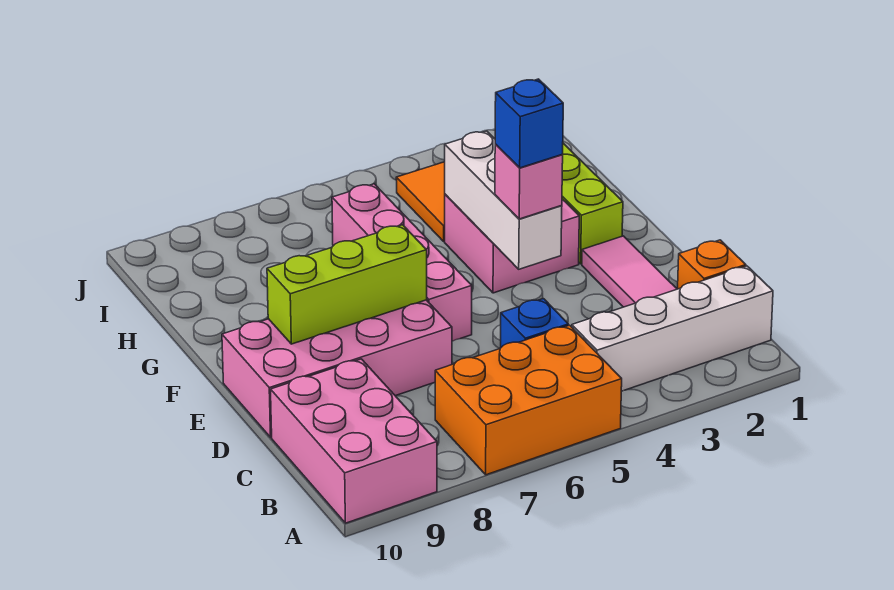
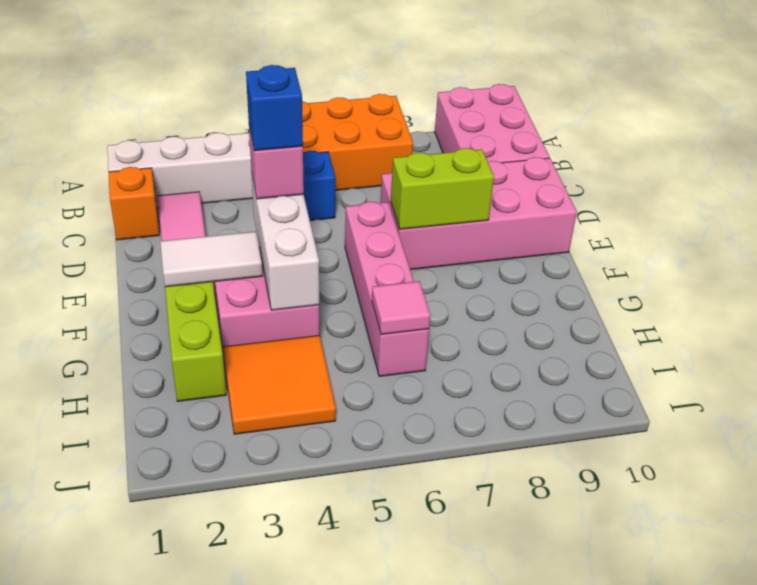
lime 1x3 brick [267,225,427,344] -> lime 1x2 brick [391,148,494,229]
none -> white 1x2 tile [160,232,263,287]
none -> pink 1x1 tile [372,281,430,335]

